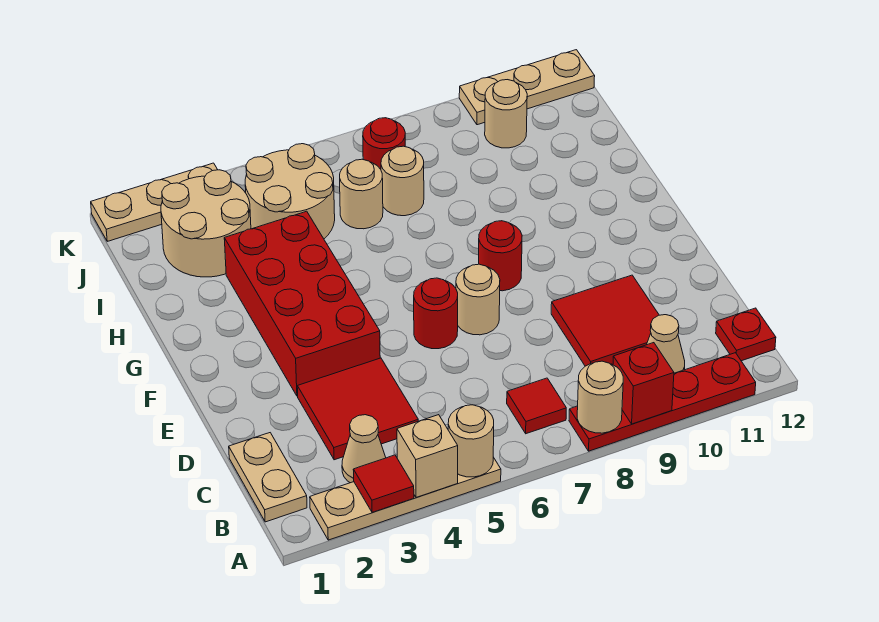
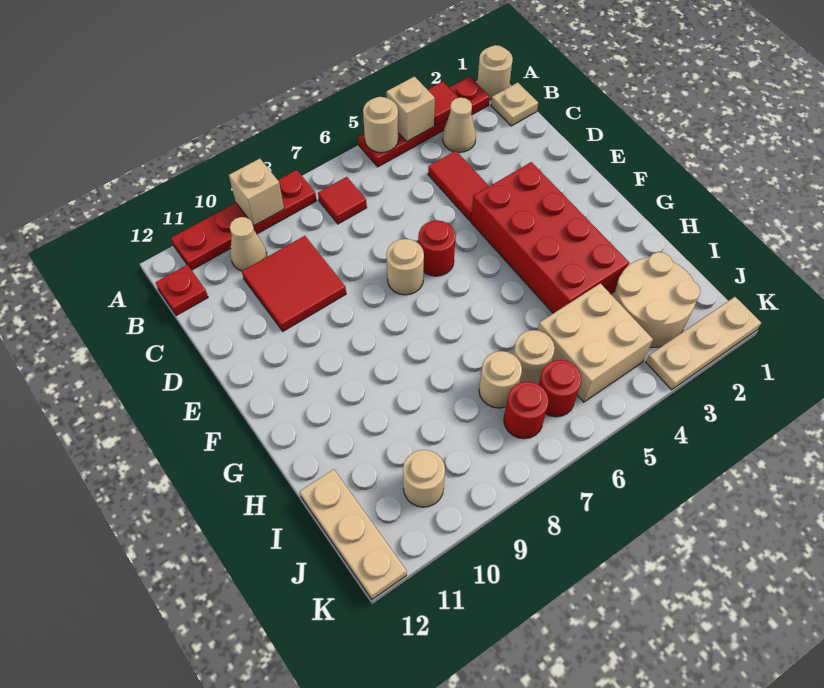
tan 1x4 plate [310,457,501,540] -> red 1x4 plate [358,77,490,167]
tan 1x1 round brick [577,361,623,433] -> tan 1x1 round brick moved to [477,45,513,100]
red 1x1 brick [613,343,674,424] -> tan 1x1 brick [229,159,284,226]
tan 1x2 plate [229,433,307,522] -> tan 1x1 plate [491,83,538,126]
red 2x2 tile [297,358,418,460] -> red 1x2 tile [428,151,489,221]
red 1x1 round brick [479,221,522,291] -> red 1x1 round brick moved to [539,360,581,417]
tan 2x2 round brick [245,144,335,239] -> tan 2x2 brick [538,283,653,402]
tan 1x3 plate [459,50,595,125] -> tan 1x3 plate turned to [300,469,407,599]

